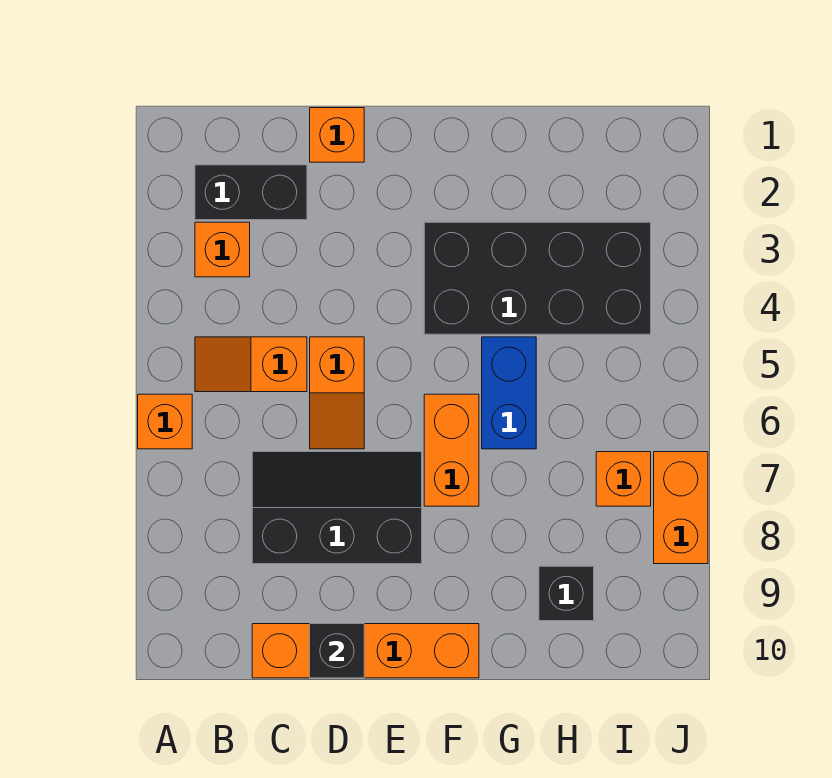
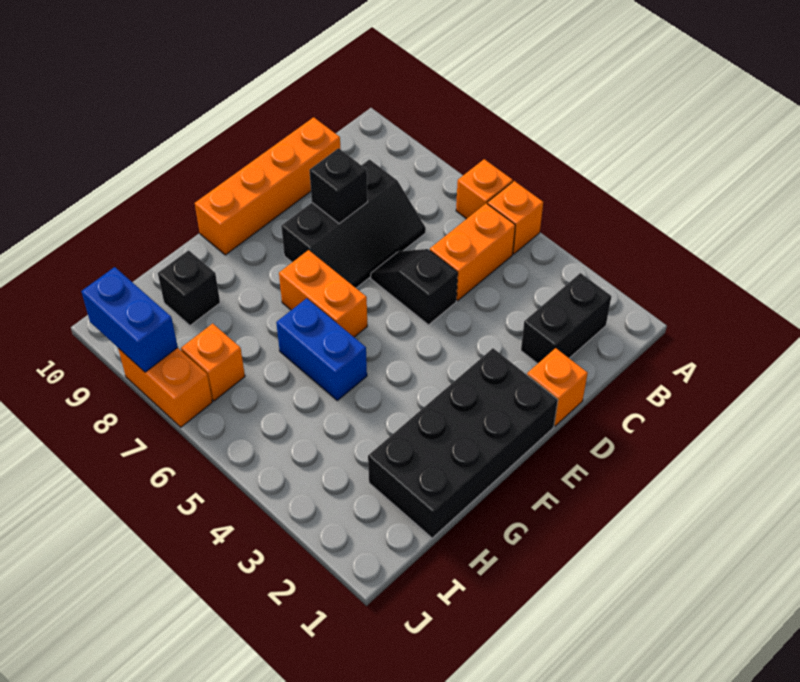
orange 1x1 brick [195,222,250,277] -> orange 1x1 brick moved to [488,181,543,254]
orange 1x2 slope [195,337,307,392] -> orange 1x2 brick [430,203,515,301]
orange 1x2 slope [310,337,364,449] -> black 1x2 slope [371,249,458,325]
black 1x1 brick [310,624,364,678] -> black 1x1 brick moved to [309,148,368,224]
black 2x4 brick [424,222,651,334] -> black 2x4 brick moved to [368,348,558,538]
none -> blue 1x2 brick [81,267,178,372]

